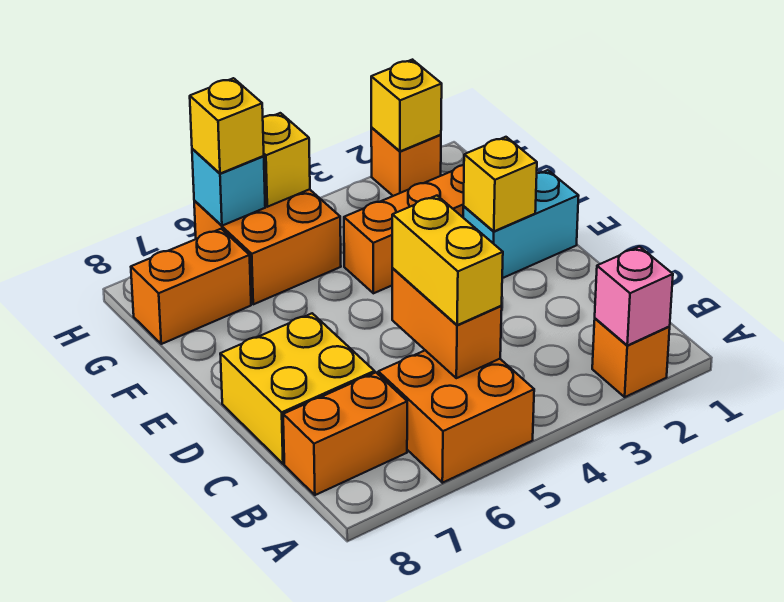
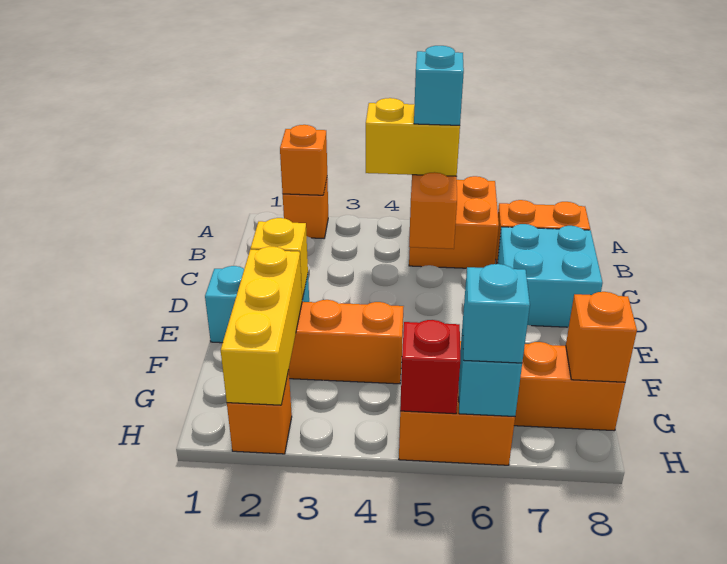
pink 1x1 brick [595,247,673,345] -> orange 1x1 brick [280,125,327,195]
yellow 1x2 brick [392,196,503,325] -> yellow 1x2 brick turned to [366,98,460,176]
none -> cyan 1x1 brick [414,46,464,125]
yellow 2x2 brick [220,313,375,464] -> cyan 2x2 brick [497,224,603,327]
none -> orange 1x1 brick [566,292,637,382]
yellow 1x1 brick [371,60,442,151] -> yellow 1x3 brick [221,247,302,405]
yellow 1x1 brick [263,113,310,207] -> red 1x1 brick [400,320,460,414]
yellow 1x1 brick [190,78,264,174] -> cyan 1x1 brick [463,264,530,363]

